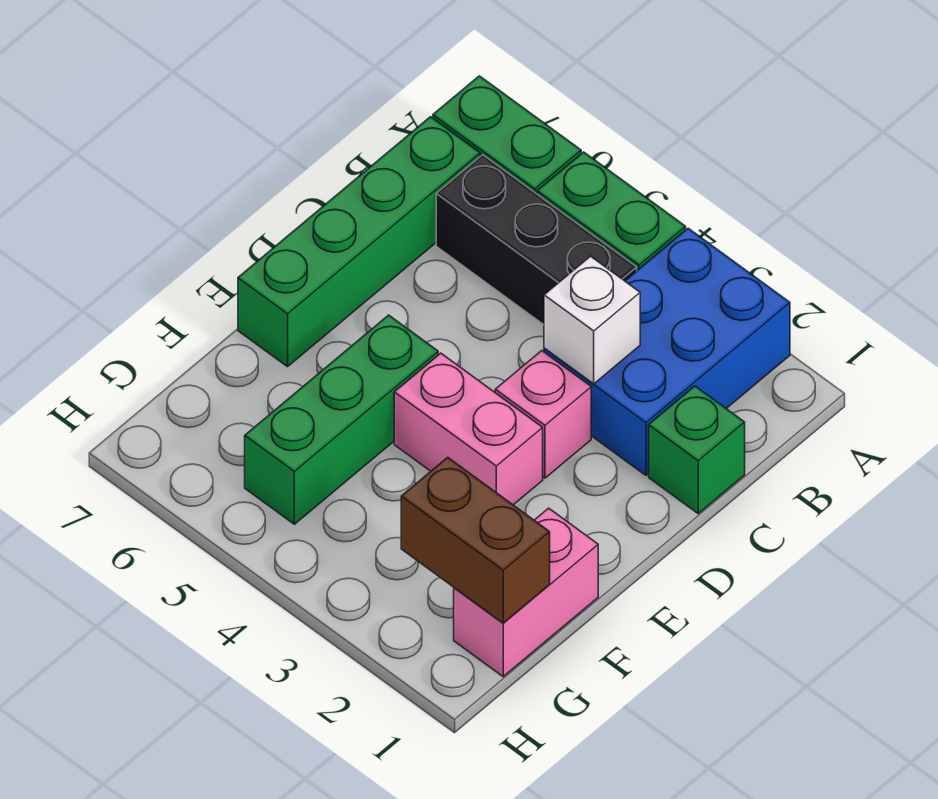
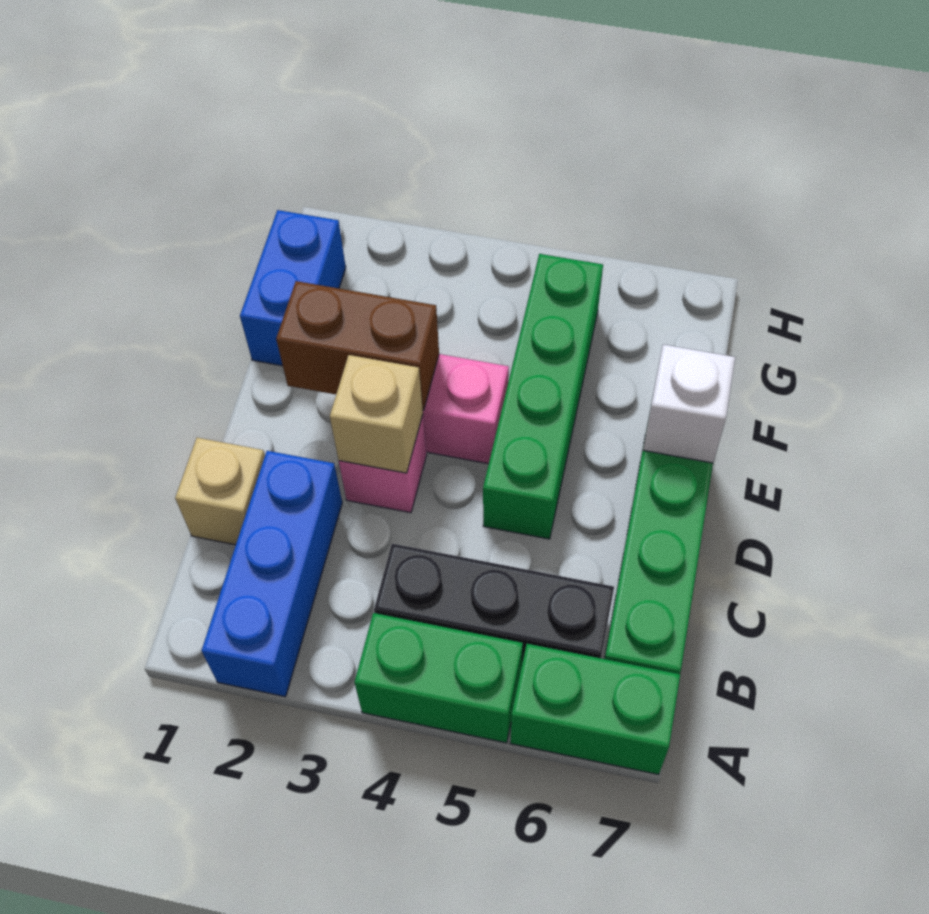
blue 2x3 brick [544,228,790,475] -> blue 1x3 brick [201,451,342,697]
green 1x1 brick [649,386,745,513] -> tan 1x1 brick [175,438,265,545]
white 1x1 brick [544,256,640,384] -> white 1x1 brick moved to [643,345,735,463]
none -> tan 1x1 brick [330,355,423,473]
green 1x3 brick [245,315,438,524] -> green 1x4 brick [483,254,603,539]
pink 1x2 brick [454,508,598,677] -> blue 1x2 brick [240,210,346,366]
brown 1x2 brick [401,457,550,623] -> brown 1x2 brick moved to [276,281,439,410]

